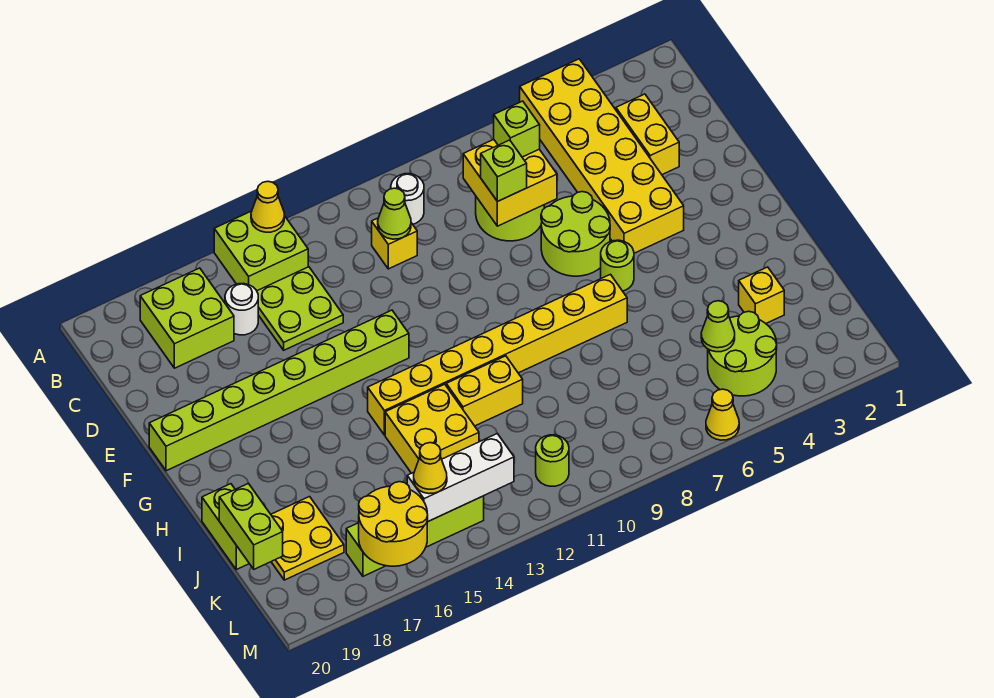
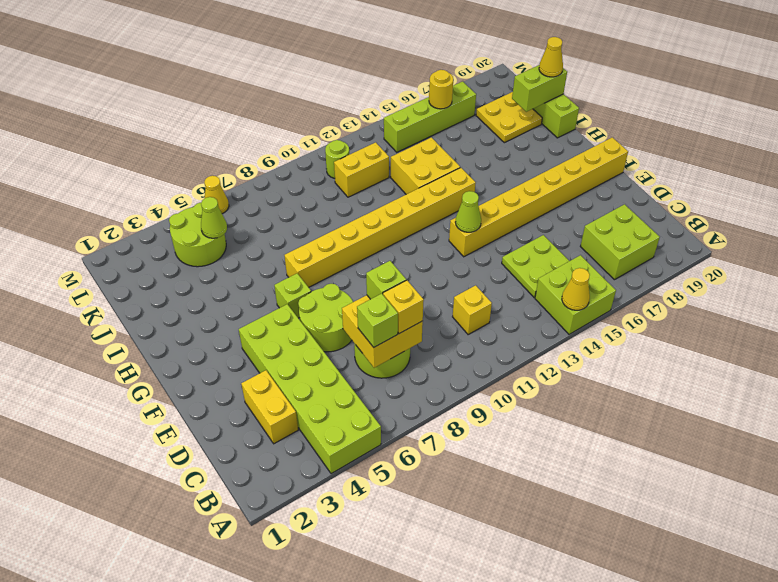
yellow 2x6 brick [520,59,684,253] -> lime 2x6 brick [239,304,381,474]
white 1x1 round brick [391,174,424,224] -> none
lime 1x1 cone [378,188,411,239] -> lime 1x1 cone moved to [455,191,481,232]
white 1x1 round brick [225,283,258,335] -> none
lime 1x8 brick [149,310,409,471] -> yellow 1x8 brick [449,137,628,257]
lime 1x1 round brick [601,240,634,291] -> lime 1x1 brick [274,274,311,318]
yellow 1x2 brick [446,356,523,426] -> yellow 1x2 brick moved to [334,142,389,197]
yellow 1x1 brick [739,267,784,323] -> yellow 1x1 brick moved to [383,280,424,334]
lime 1x2 brick [219,483,283,569] -> lime 1x2 brick turned to [512,65,567,112]
white 1x3 brick [407,434,514,522] -> none
yellow 1x1 cone [414,443,447,494] -> yellow 1x1 cone moved to [539,37,563,77]
yellow 2x2 round brick [359,482,428,566] -> yellow 1x1 round brick [429,70,453,109]

